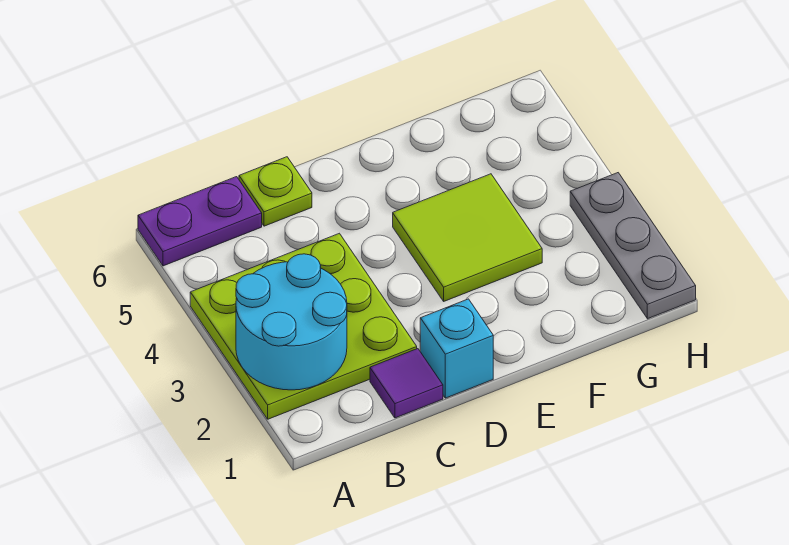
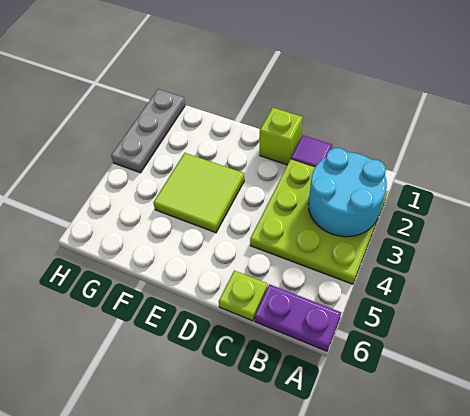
cyan 1x1 brick [420,299,493,398] -> lime 1x1 brick [260,108,303,165]

